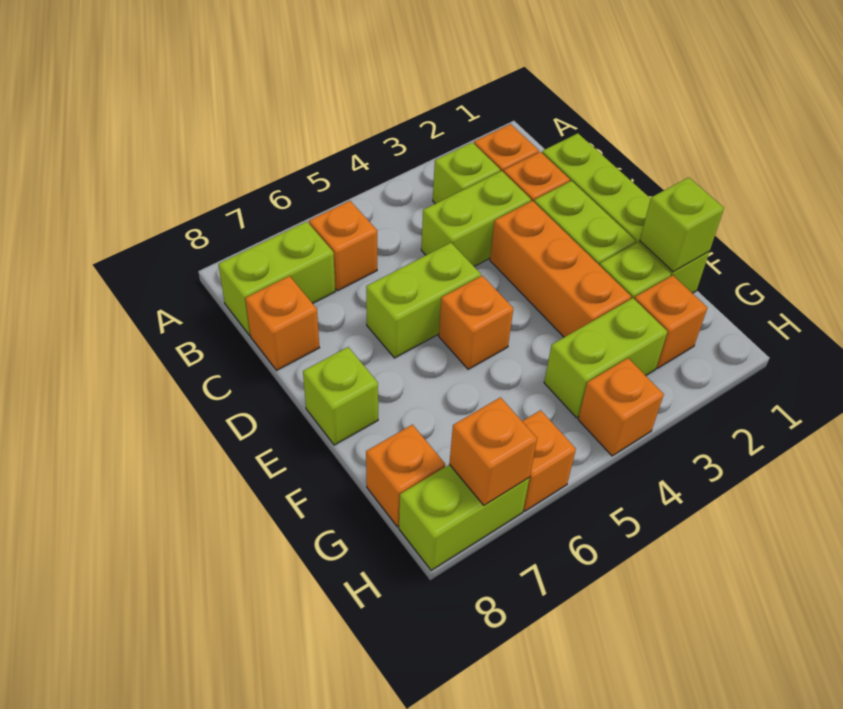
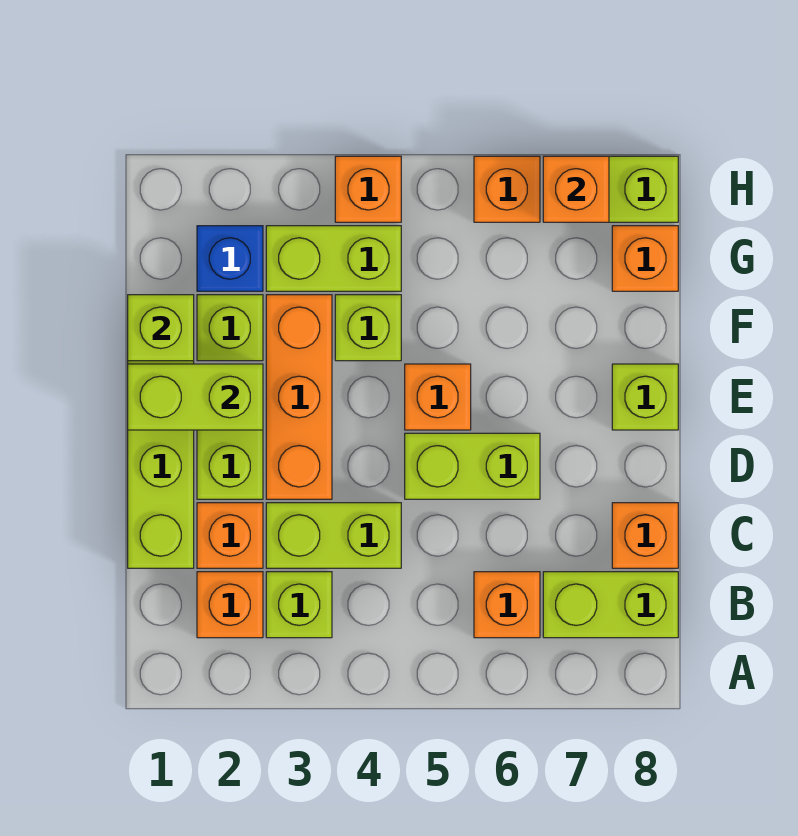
none -> lime 1x2 brick [128,364,263,430]
none -> lime 1x1 brick [335,295,401,361]
orange 1x1 brick [635,275,708,368] -> blue 1x1 brick [197,226,263,291]

